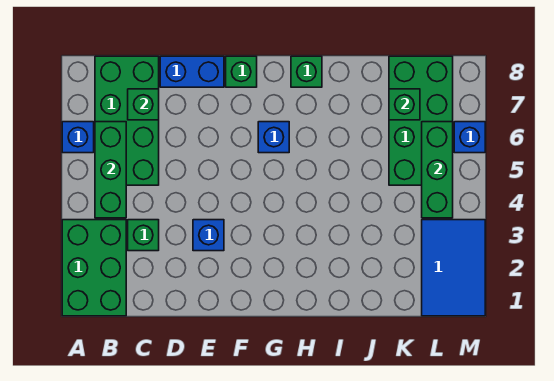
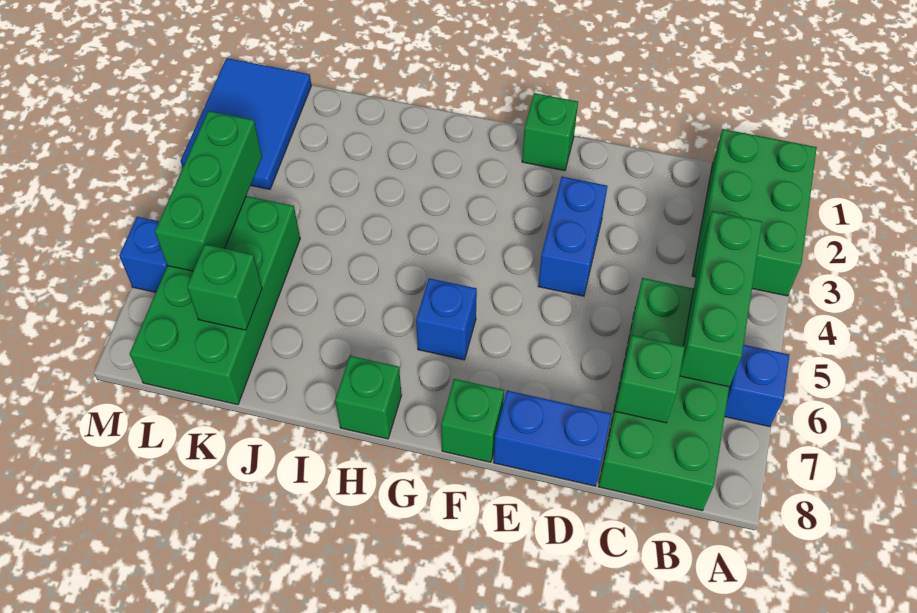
green 1x1 brick [128,220,159,251] -> green 1x1 brick moved to [522,93,578,171]
blue 1x1 brick [193,220,224,251] -> blue 1x2 brick [538,177,607,296]

